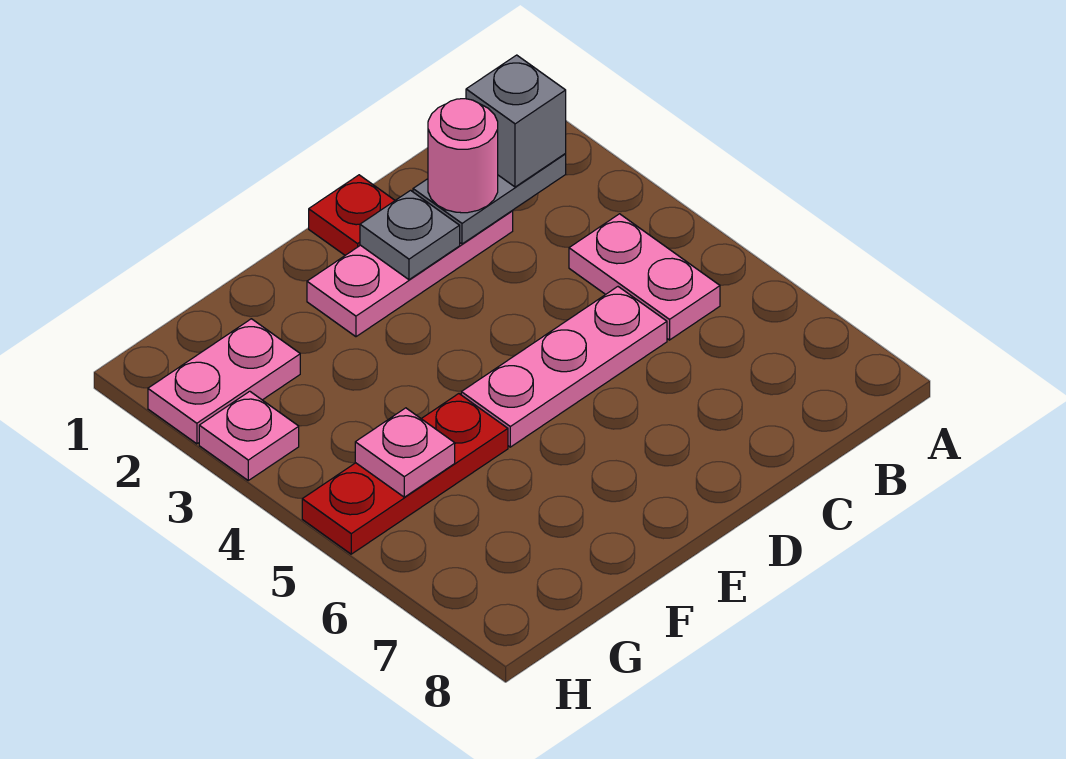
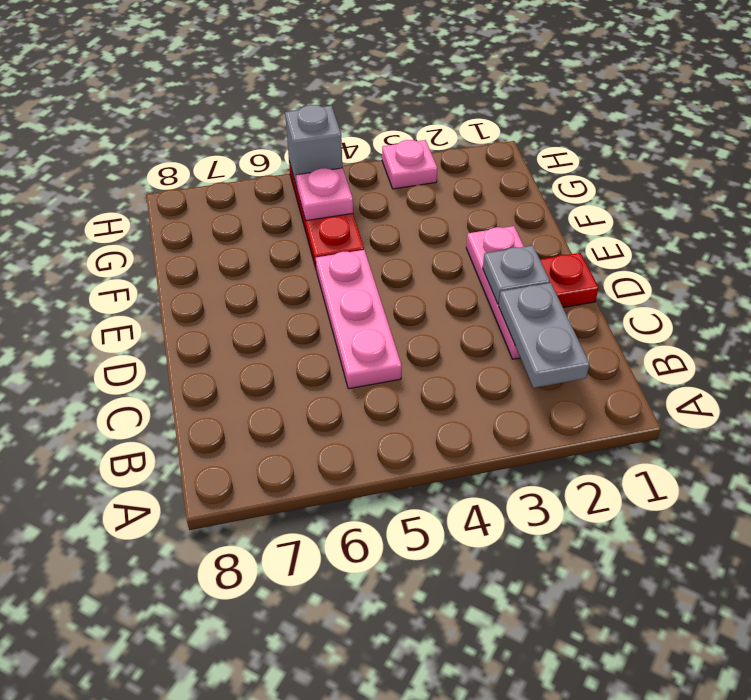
grey 1x1 brick [466,55,566,187] -> grey 1x1 brick moved to [285,105,342,187]
pink 1x2 plate [569,214,720,340] -> none
pink 1x1 round brick [428,99,498,213] -> none
pink 1x2 plate [148,319,300,444] -> none

